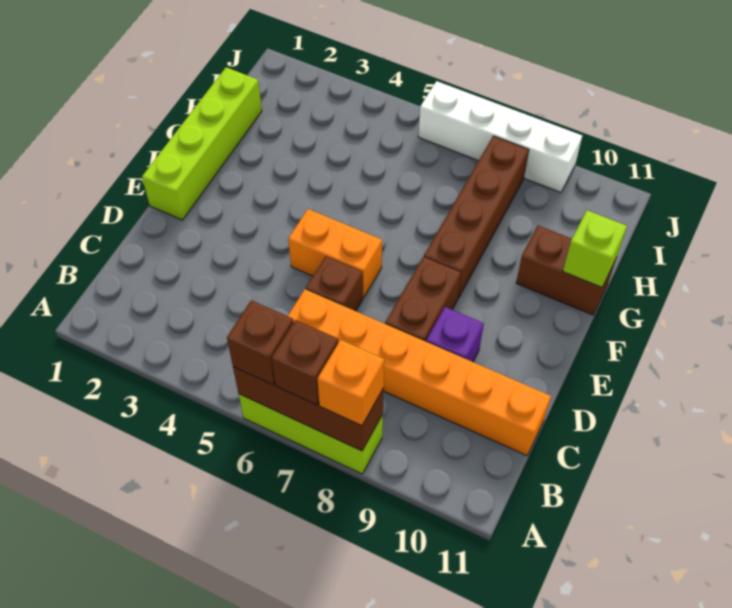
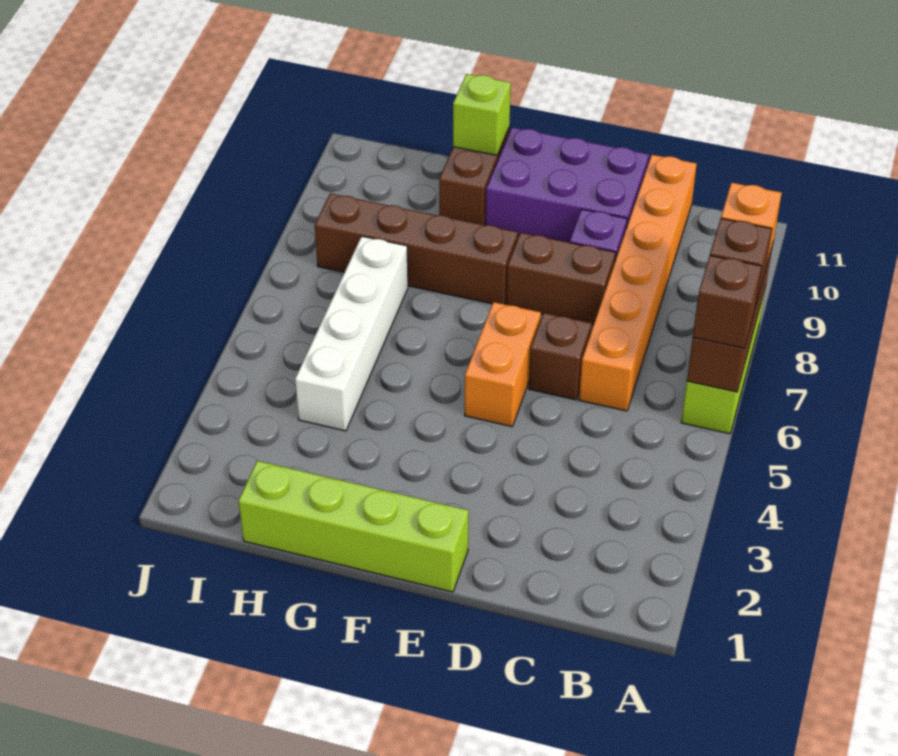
none -> purple 2x3 brick [486,127,649,243]
white 1x4 brick [418,81,582,192] -> white 1x4 brick moved to [295,236,408,431]

